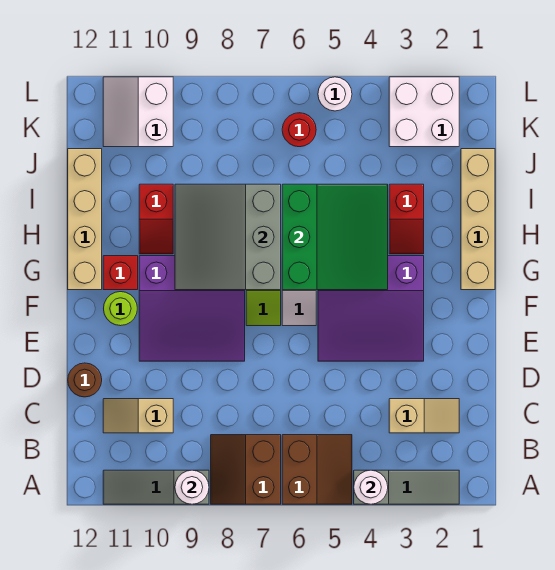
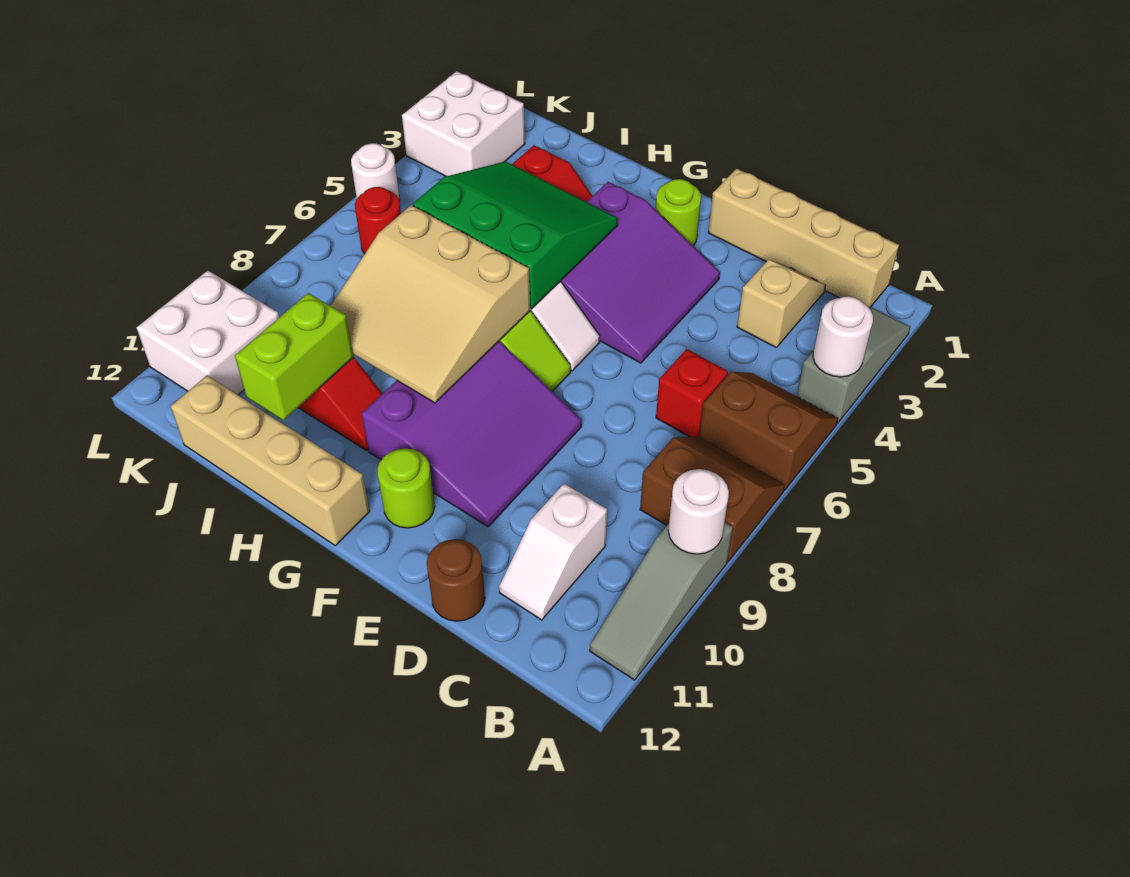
brown 2x2 slope [211,435,281,504] -> brown 2x2 slope turned to [640,437,785,562]
tan 1x2 slope [103,399,173,433] -> white 1x2 slope [499,484,607,620]
none -> lime 1x1 round brick [655,179,701,246]
tan 1x4 brick [461,149,495,290] -> tan 1x4 brick moved to [708,169,899,307]
grey 3x3 slope [175,184,281,290] -> tan 3x3 slope [331,205,530,403]
red 1x1 brick [103,256,138,290] -> red 1x1 brick moved to [656,349,728,437]
none -> lime 1x2 brick [235,293,353,420]
white 2x2 slope [103,77,173,147] -> white 2x2 brick [136,271,279,395]

